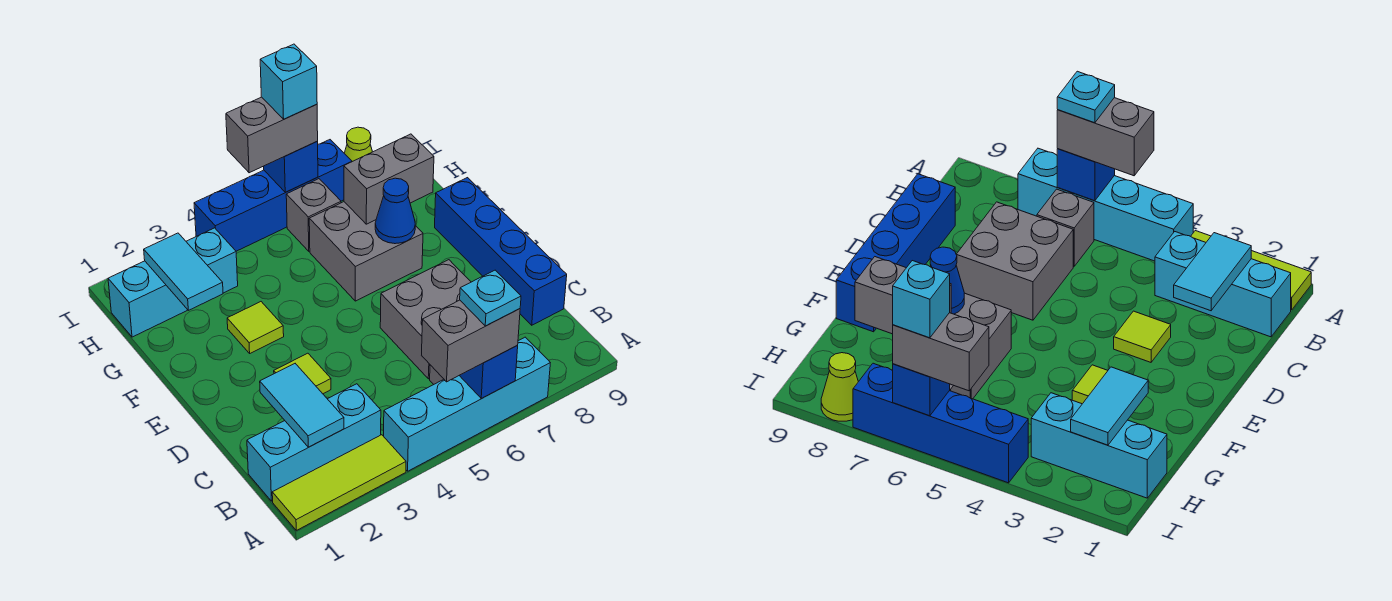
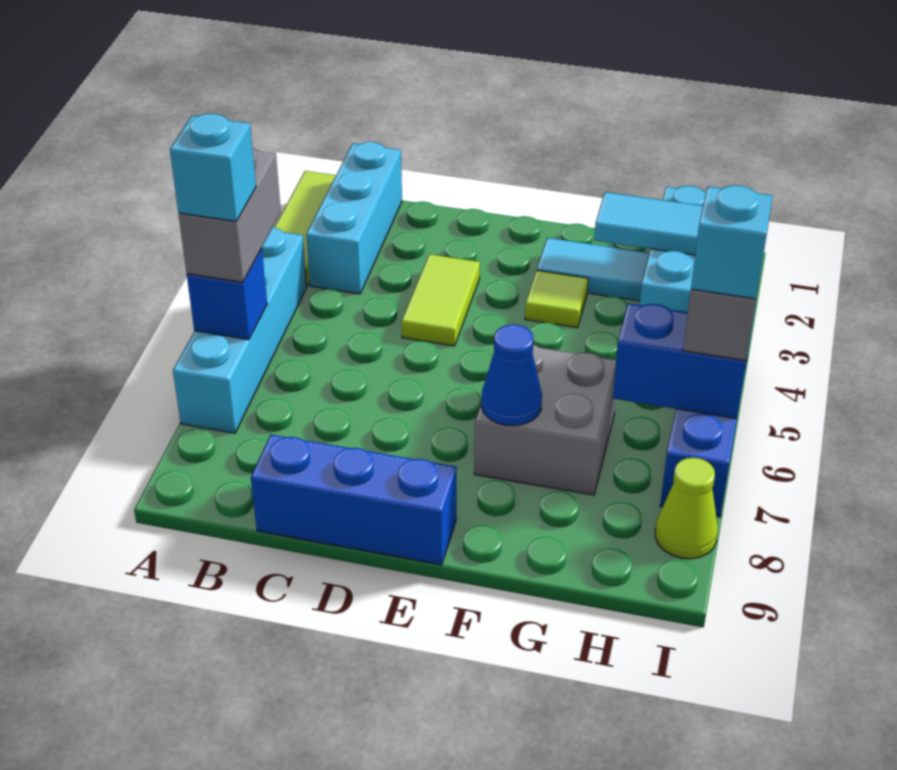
cyan 1x1 plate [460,270,521,326] -> cyan 1x1 brick [170,114,256,222]
cyan 1x2 tile [260,364,344,447] -> cyan 1x2 tile moved to [537,238,649,301]
grey 1x1 brick [1037,189,1094,266] -> none
grey 2x2 brick [380,260,471,379] -> none
blue 1x4 brick [435,178,567,325] -> blue 1x3 brick [251,435,457,565]
lime 1x1 tile [274,353,331,394] -> lime 1x2 tile [402,254,480,346]
grey 1x2 brick [344,134,434,224] -> none
grey 1x1 brick [286,179,341,251] -> none
blue 1x1 brick [264,142,318,192] -> blue 1x2 brick [613,303,747,419]

